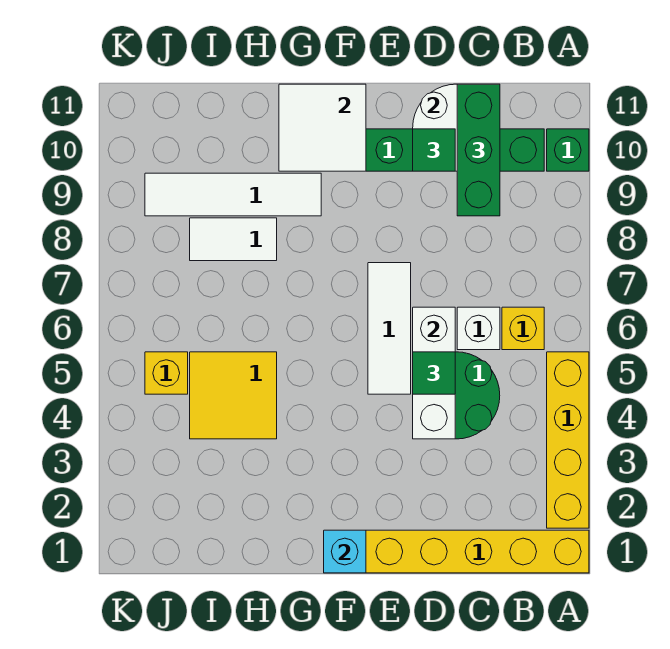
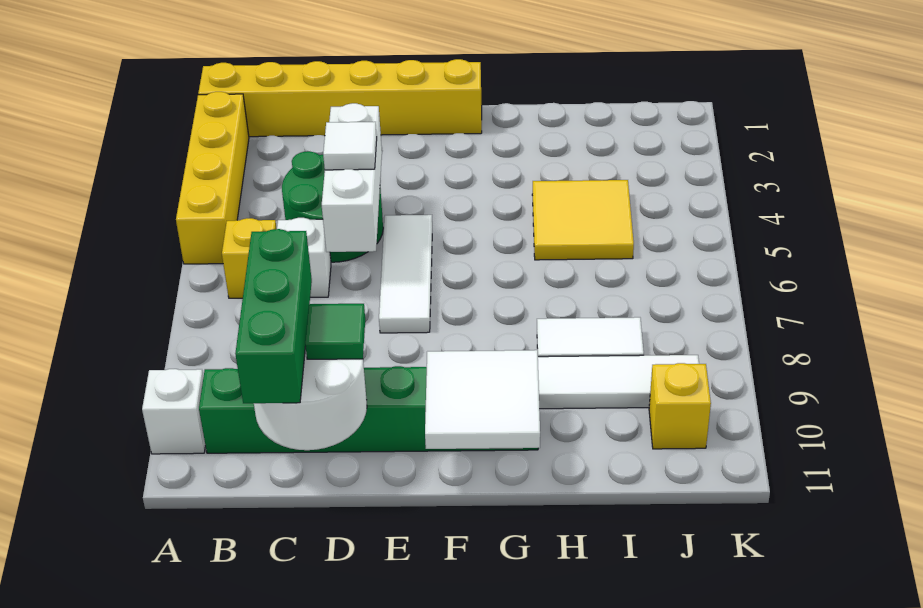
green 1x1 brick [547,129,589,171] -> white 1x1 brick [142,369,205,454]
green 1x1 tile [413,352,455,394] -> white 1x1 tile [323,122,377,170]
cyan 1x1 brick [324,530,366,573] -> none
yellow 1x1 brick [145,352,188,394] -> yellow 1x1 brick moved to [649,363,711,449]

